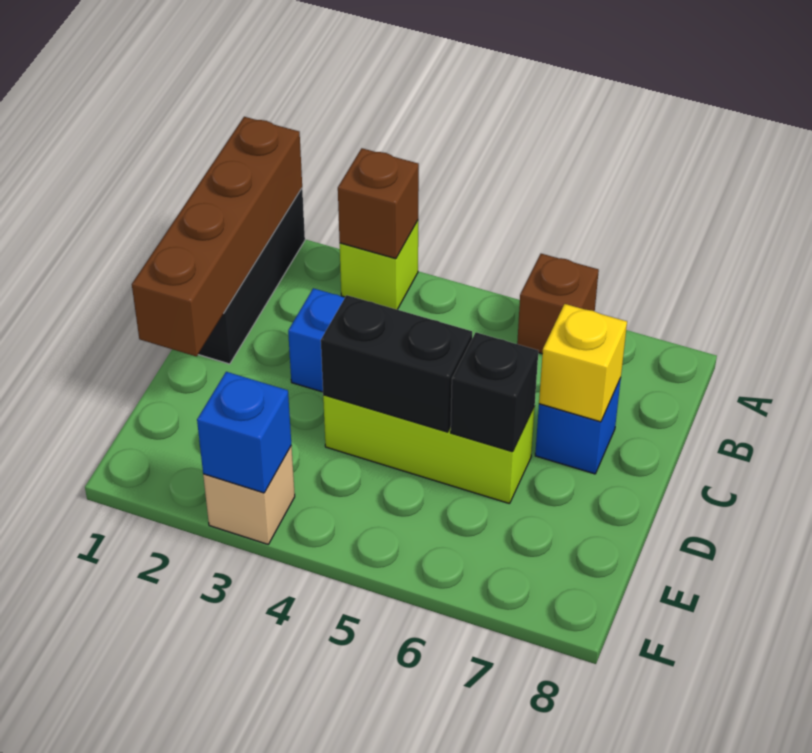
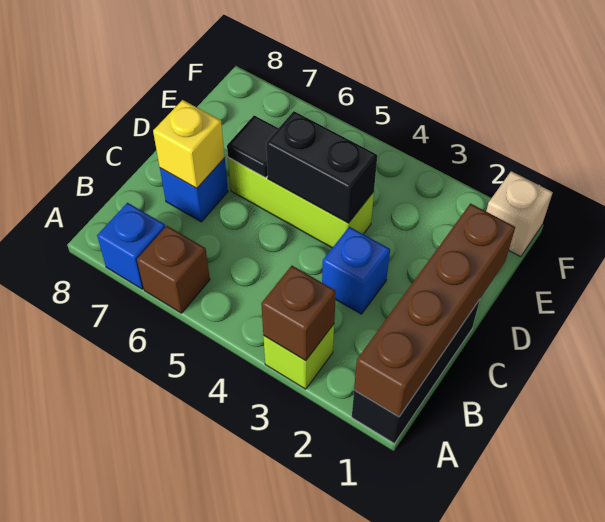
black 1x1 brick [451,332,538,452] -> black 1x1 tile [227,115,278,178]
tan 1x1 brick [203,446,295,544] -> tan 1x1 brick moved to [486,171,553,257]
blue 1x1 brick [197,372,291,493] -> blue 1x1 brick moved to [97,203,165,289]

